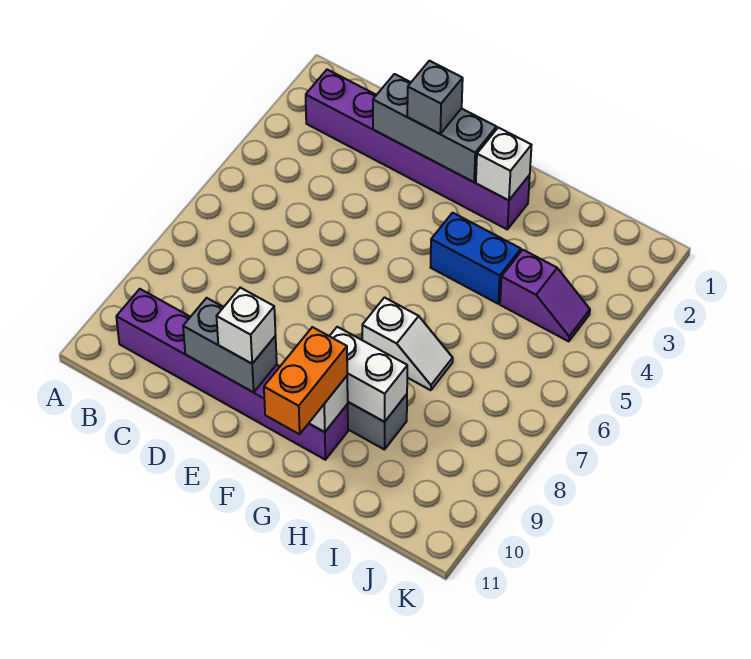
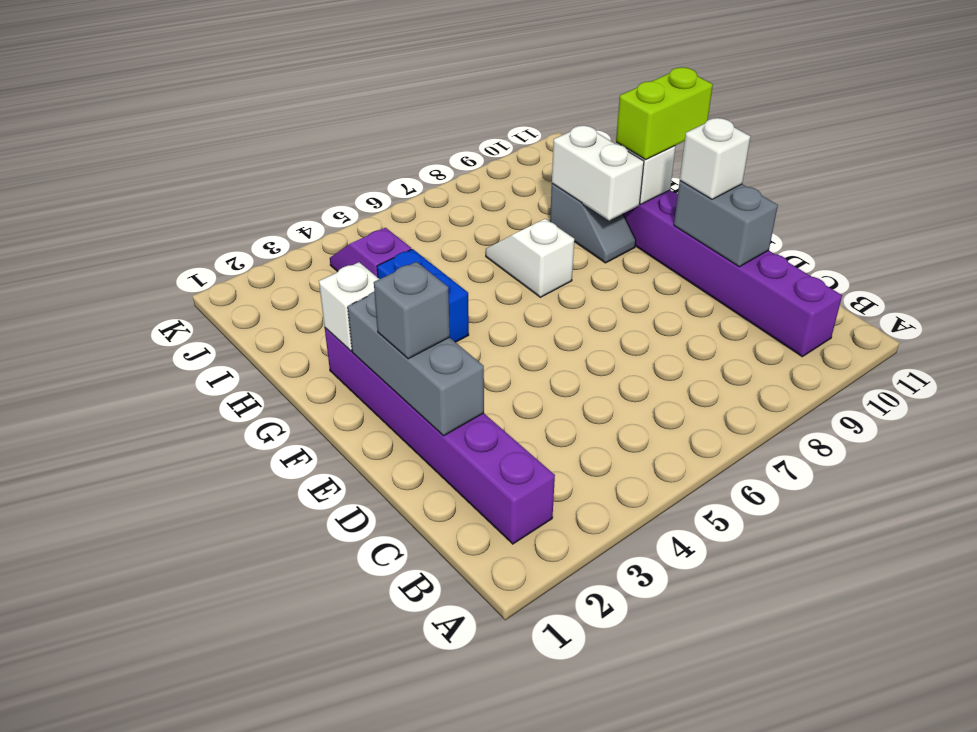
orange 1x2 brick [264,327,347,434] -> lime 1x2 brick [616,67,713,160]

